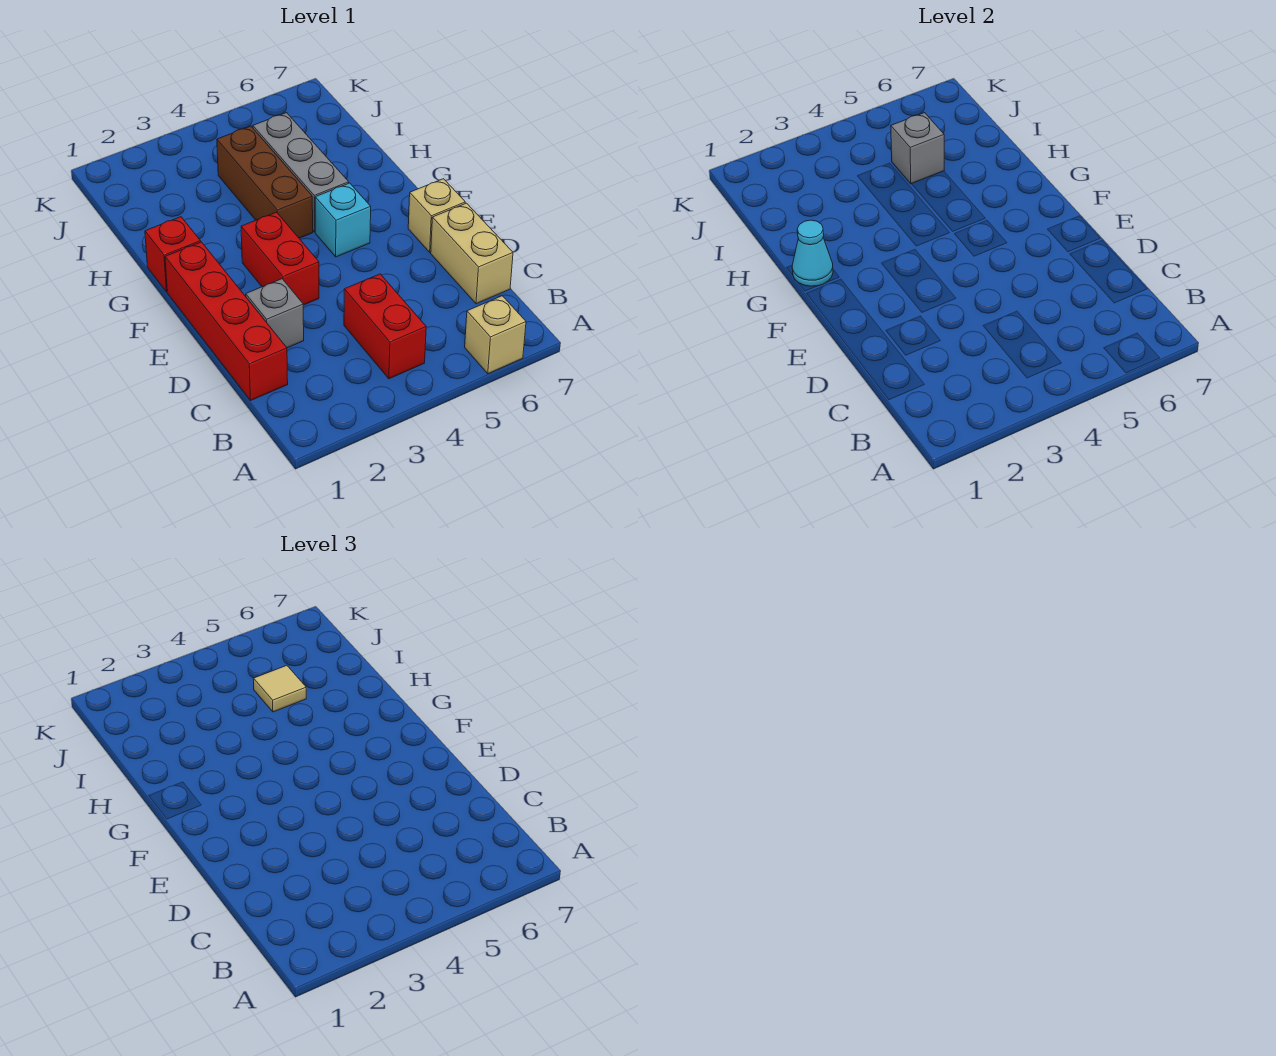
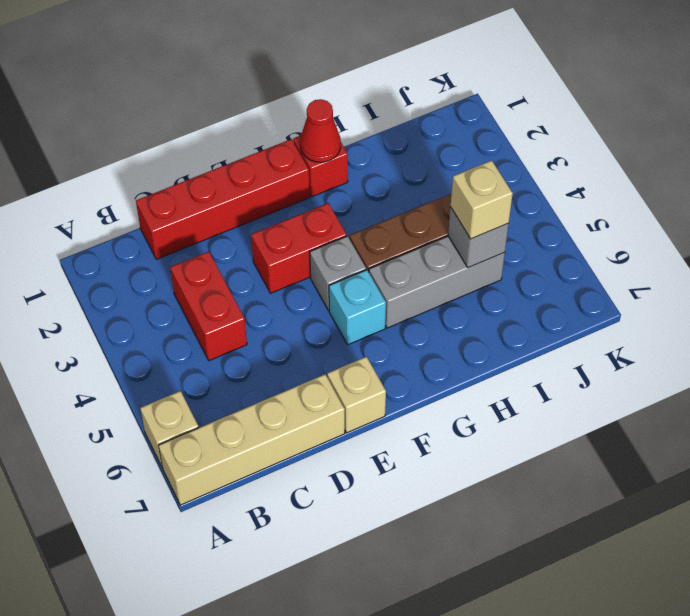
red 1x2 brick [344,274,426,379] -> red 1x2 brick turned to [170,252,247,361]
tan 1x2 brick [431,203,513,304] -> tan 1x4 brick [159,374,345,505]
grey 1x1 brick [246,279,304,348] -> grey 1x1 brick moved to [310,236,366,311]
cyan 1x1 cone [792,220,833,286] -> red 1x1 cone [300,99,341,162]
tan 1x1 tile [253,665,306,712] -> tan 1x1 brick [451,160,513,239]

